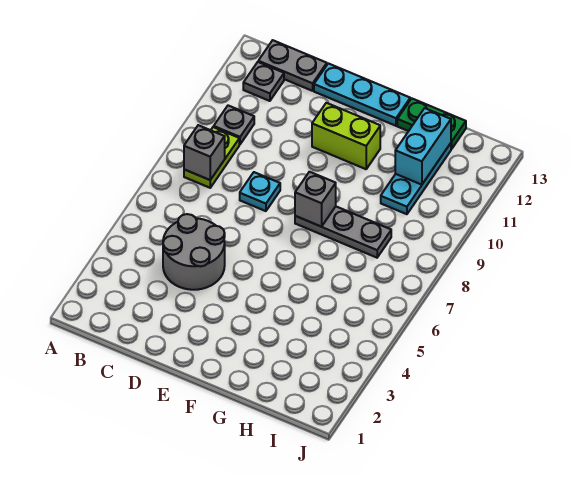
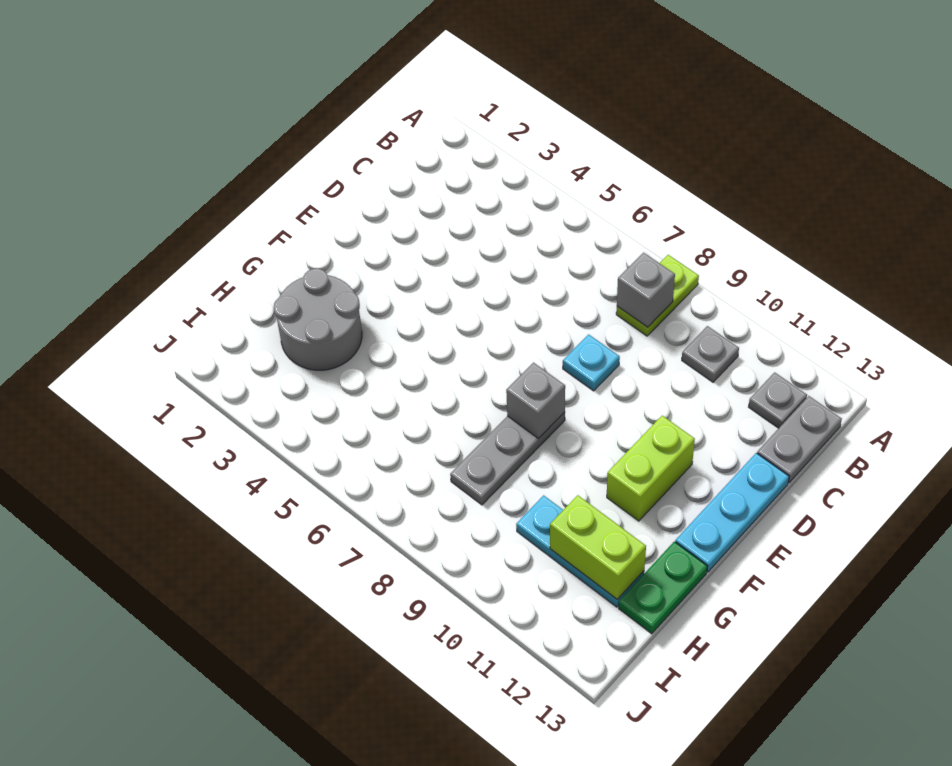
lime 1x2 plate [184,127,239,188] -> lime 1x2 plate turned to [616,255,699,336]
grey 2x2 round brick [163,214,225,290] -> grey 2x2 round brick moved to [274,268,362,370]
cyan 1x2 brick [395,108,451,185] -> lime 1x2 brick [550,495,646,599]

